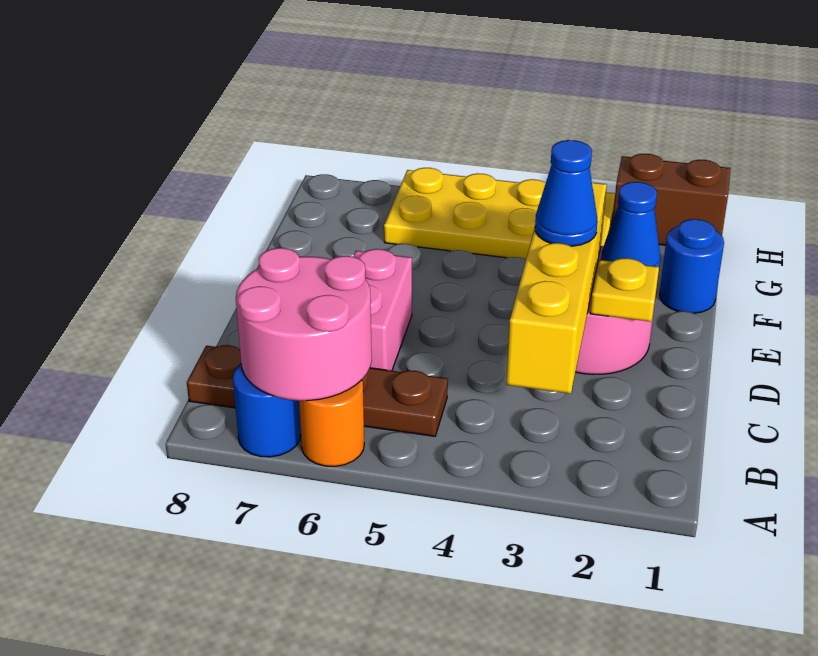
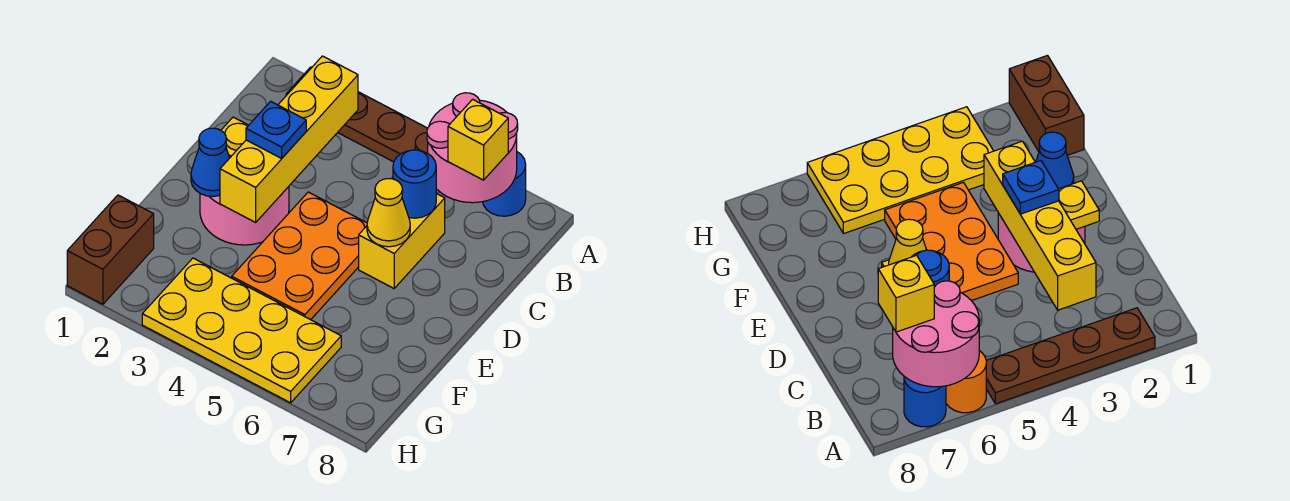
brown 1x4 plate [187,345,448,436] -> brown 1x4 plate moved to [286,67,428,162]
none -> yellow 1x1 brick [448,99,508,180]
pink 1x2 brick [353,249,412,371] -> yellow 1x2 brick [359,193,445,288]
blue 1x1 cone [535,140,598,246] -> blue 1x1 plate [246,101,306,158]
none -> orange 2x3 plate [232,192,367,320]
none -> yellow 1x1 cone [367,179,410,247]
blue 1x1 round brick [660,219,724,313] -> blue 1x1 round brick moved to [393,150,436,218]
brown 1x2 brick [613,154,730,245] -> brown 1x2 brick turned to [67,195,154,304]

